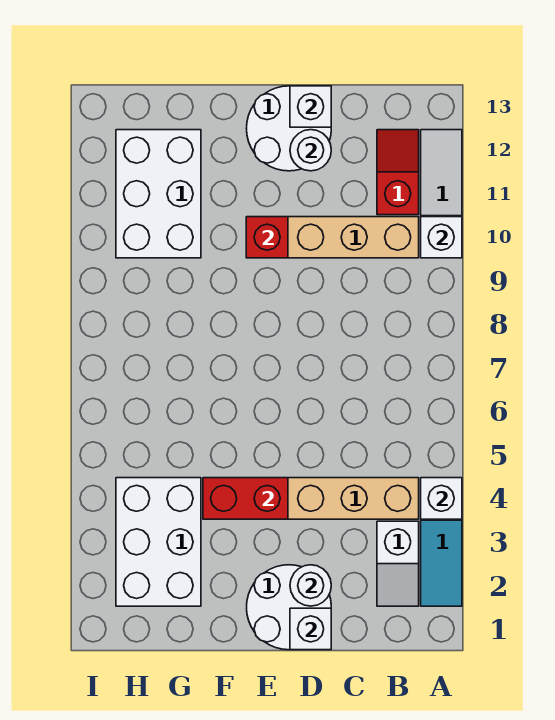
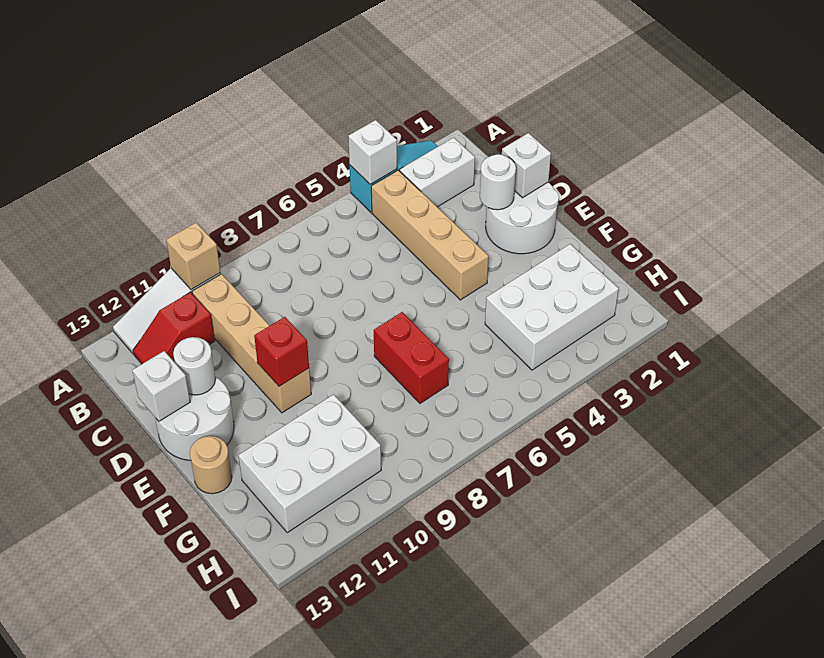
white 1x1 brick [421,217,462,258] -> tan 1x1 brick [166,223,220,290]
white 1x2 slope [377,521,419,606] -> white 1x2 brick [400,138,475,207]
red 1x2 brick [203,478,288,519] -> red 1x2 brick moved to [374,312,449,403]
none -> tan 1x1 round brick [190,436,232,494]

